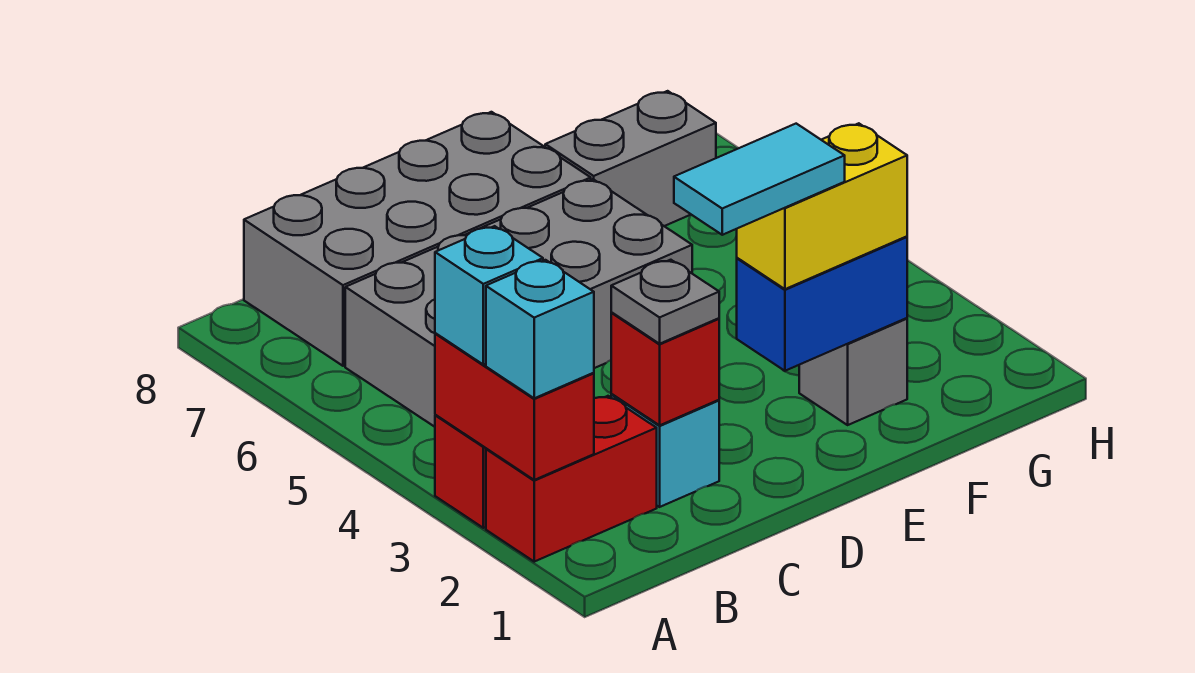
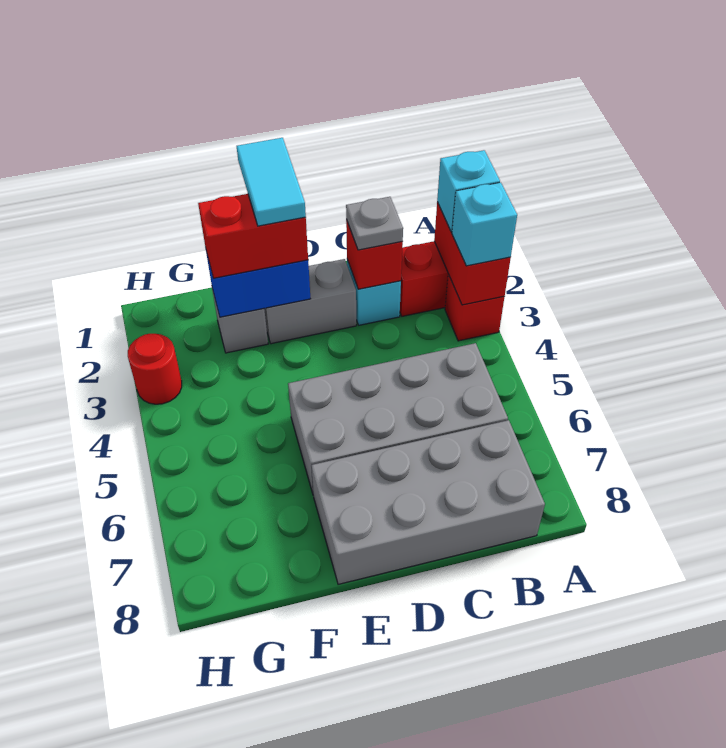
cyan 1x2 tile [674,124,845,235] -> cyan 1x2 tile turned to [237,138,306,226]
yellow 1x2 brick [737,123,907,289] -> red 1x2 brick [198,194,308,278]
grey 1x2 brick [545,91,716,226] -> grey 1x2 brick moved to [264,259,356,344]
none -> red 1x1 round brick [128,334,182,404]

